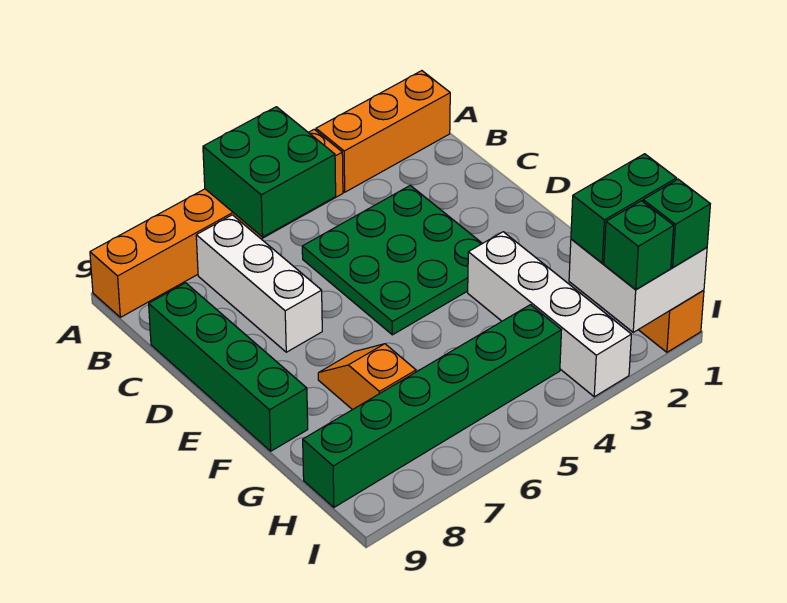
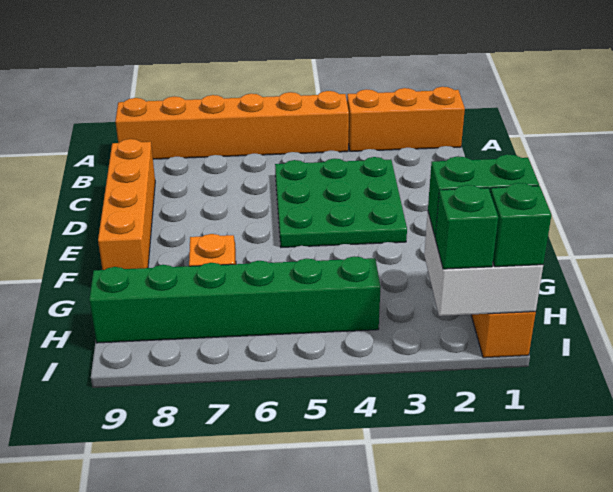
green 2x2 brick [203,107,336,237] -> none
white 1x3 brick [196,215,322,352] -> none
green 1x4 brick [149,283,308,451] -> orange 1x4 brick [98,139,155,270]
white 1x4 brick [468,232,631,397] -> none

